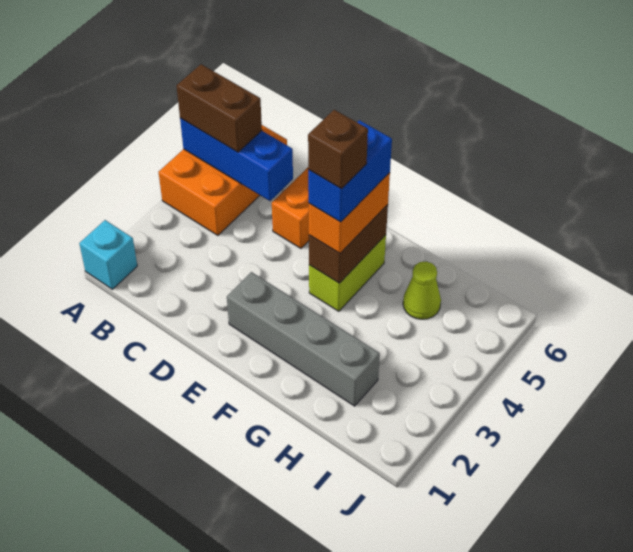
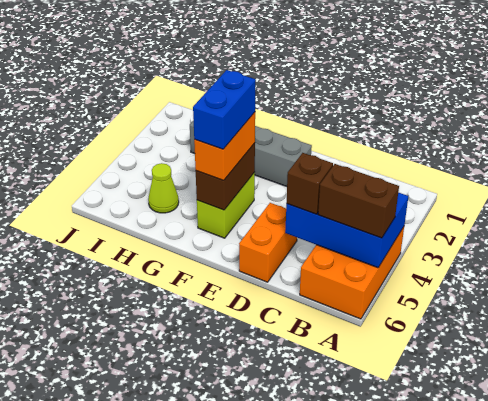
cyan 1x1 brick [79,220,137,289] -> none
blue 1x3 brick [180,118,293,201] -> blue 2x3 brick [285,192,408,268]
brown 1x1 brick [308,110,368,189] -> brown 1x1 brick moved to [286,153,333,214]

